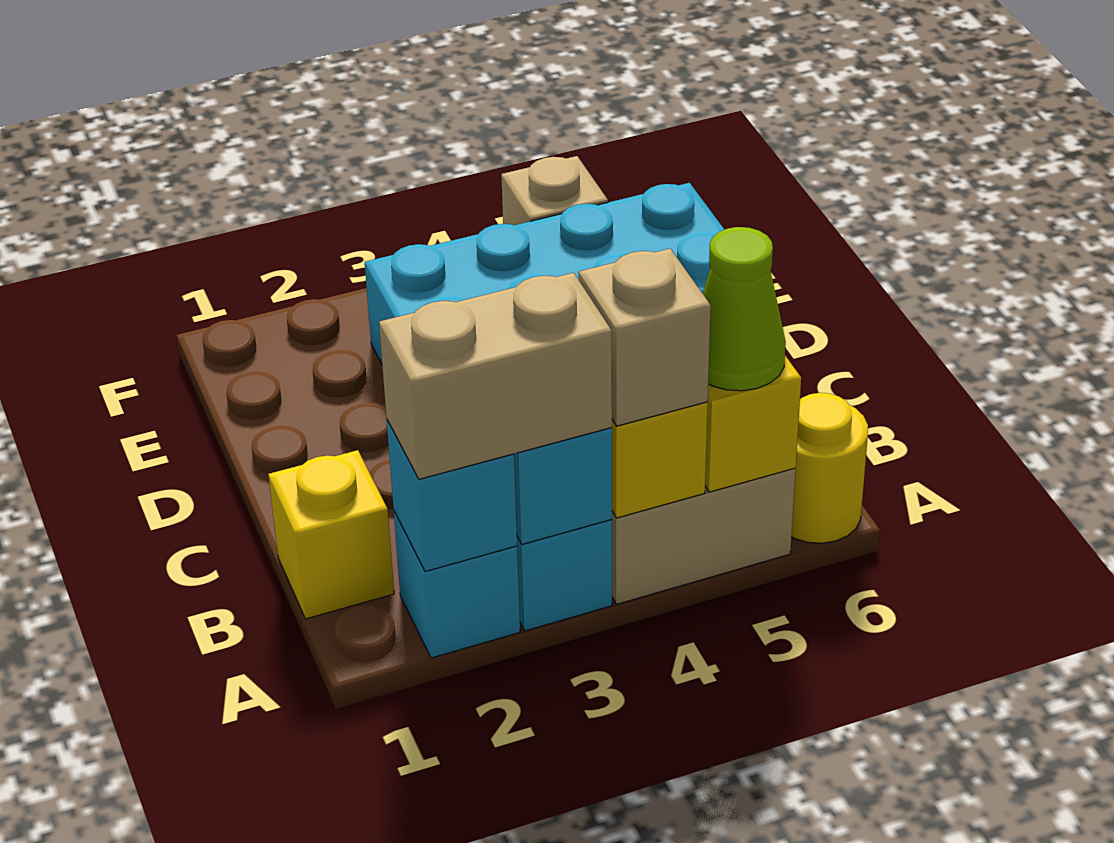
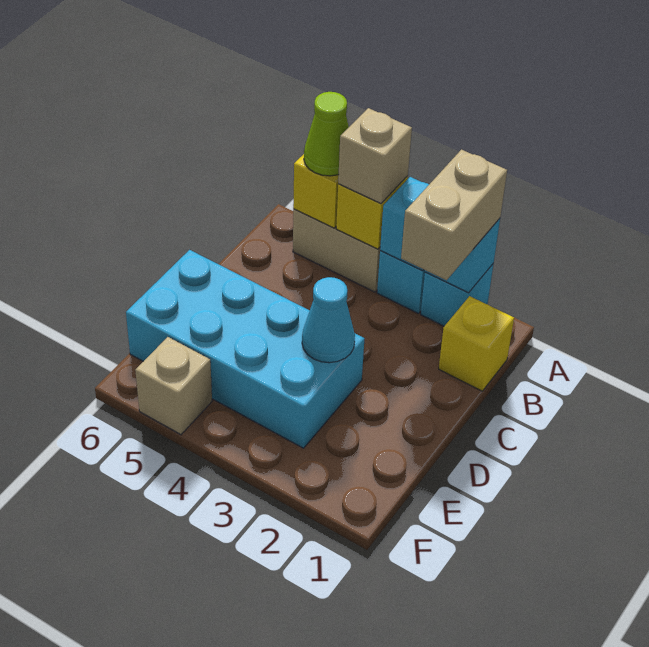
tan 1x2 brick [379,273,612,479] -> tan 1x2 brick turned to [401,150,507,280]
yellow 1x1 round brick [791,393,868,543] -> none
none -> cyan 1x1 cone [302,277,355,363]

